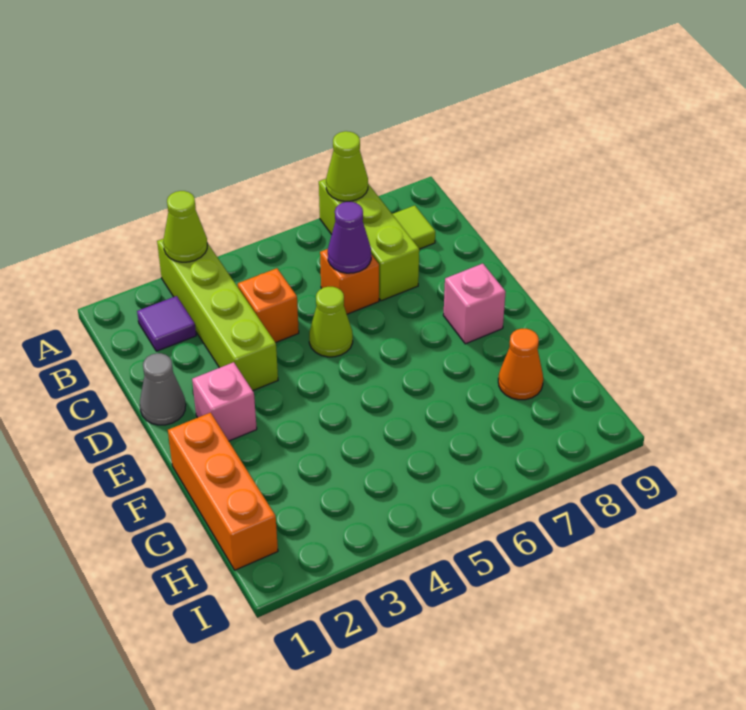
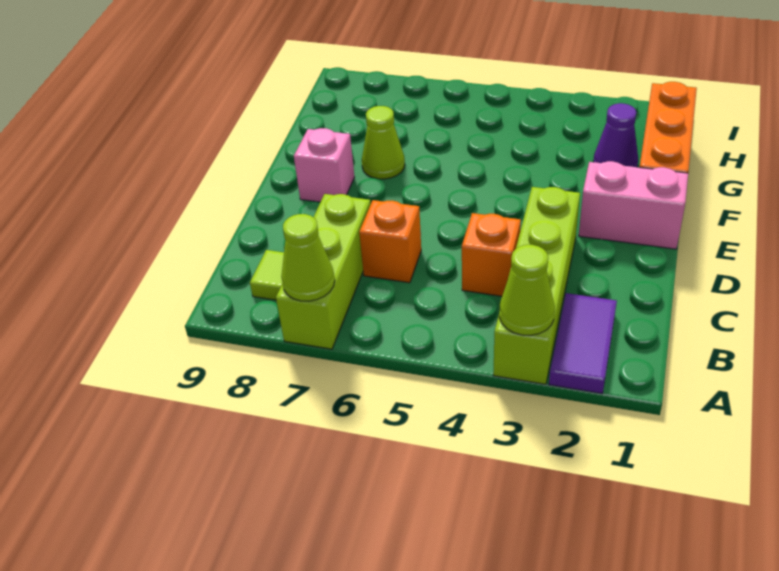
purple 1x1 tile [137,296,196,351] -> purple 1x2 tile [549,293,617,394]
purple 1x1 cone [328,202,371,273] -> purple 1x1 cone moved to [593,103,638,167]
grey 1x1 cone [140,353,186,425] -> none
lime 1x1 cone [309,287,353,357] -> lime 1x1 cone moved to [362,106,405,179]
pink 1x1 brick [192,362,257,441] -> pink 1x2 brick [579,161,688,249]
orange 1x1 cone [498,329,543,400] -> none

